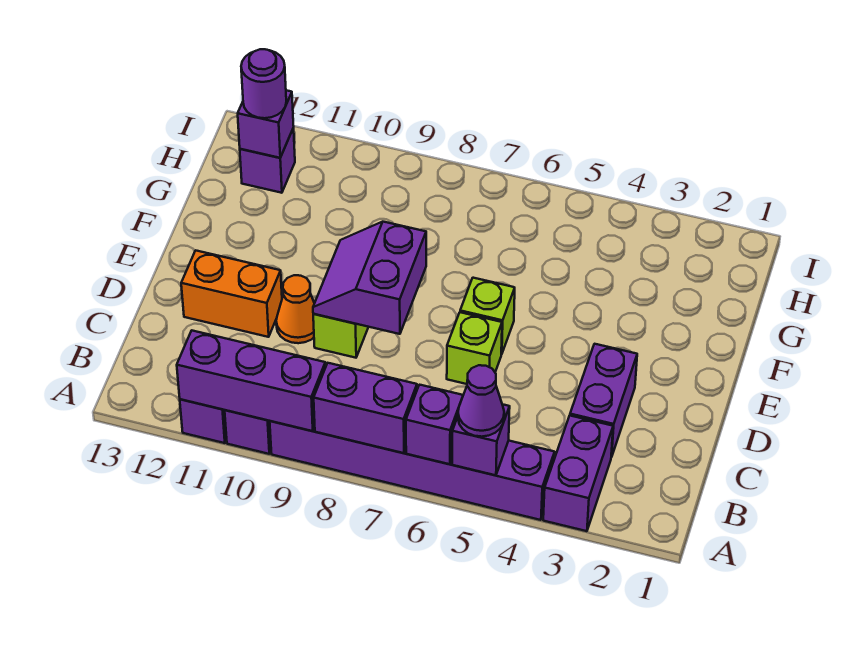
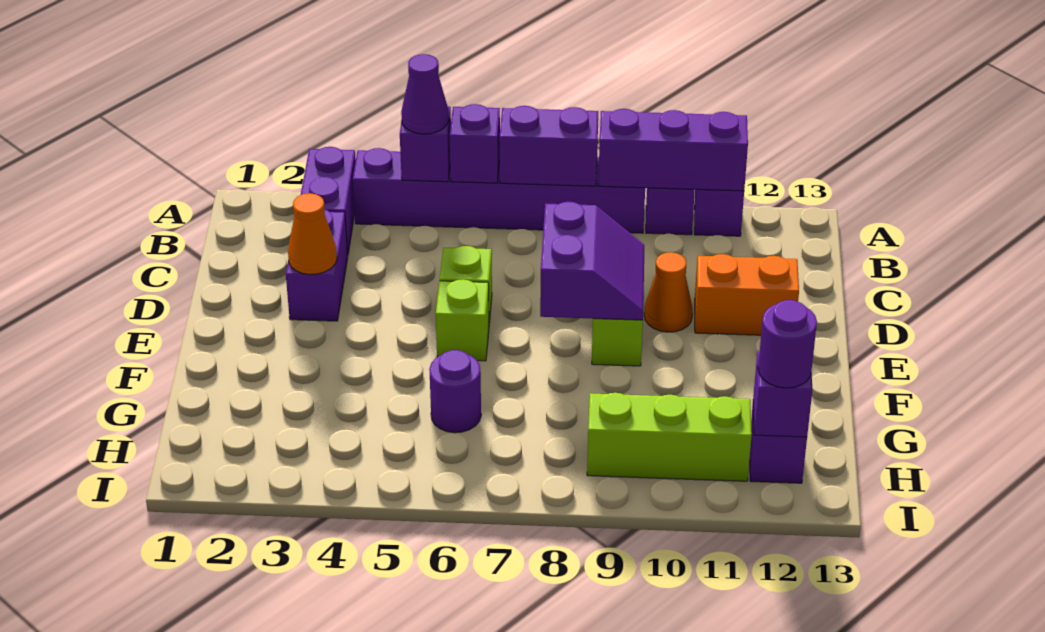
none -> orange 1x1 cone [288,193,337,275]
none -> purple 1x1 round brick [429,350,481,433]
none -> lime 1x3 brick [587,393,752,481]

